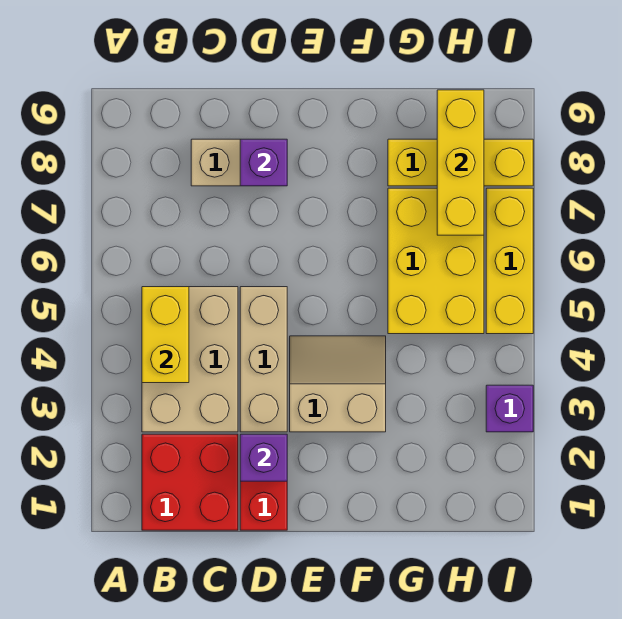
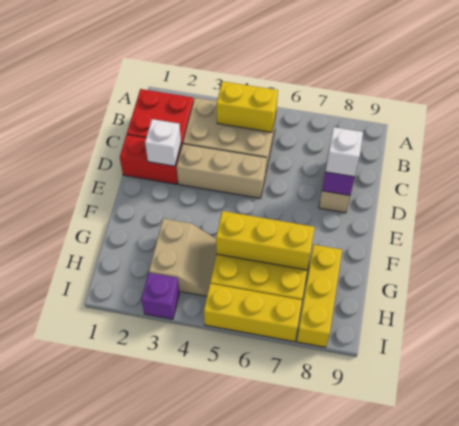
purple 1x1 brick [240,434,287,481] -> white 1x1 brick [145,119,181,166]
none -> white 1x1 brick [325,127,363,177]
tan 2x2 slope [290,336,386,432] -> tan 2x2 slope moved to [149,219,216,296]
yellow 1x3 brick [437,90,484,235] -> yellow 1x3 brick moved to [216,211,315,270]

